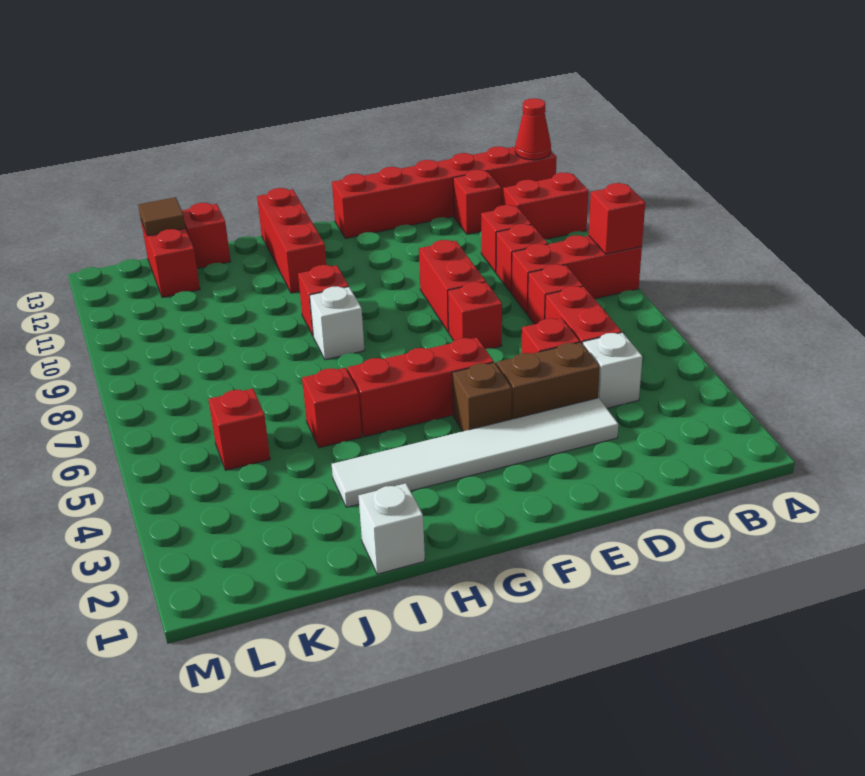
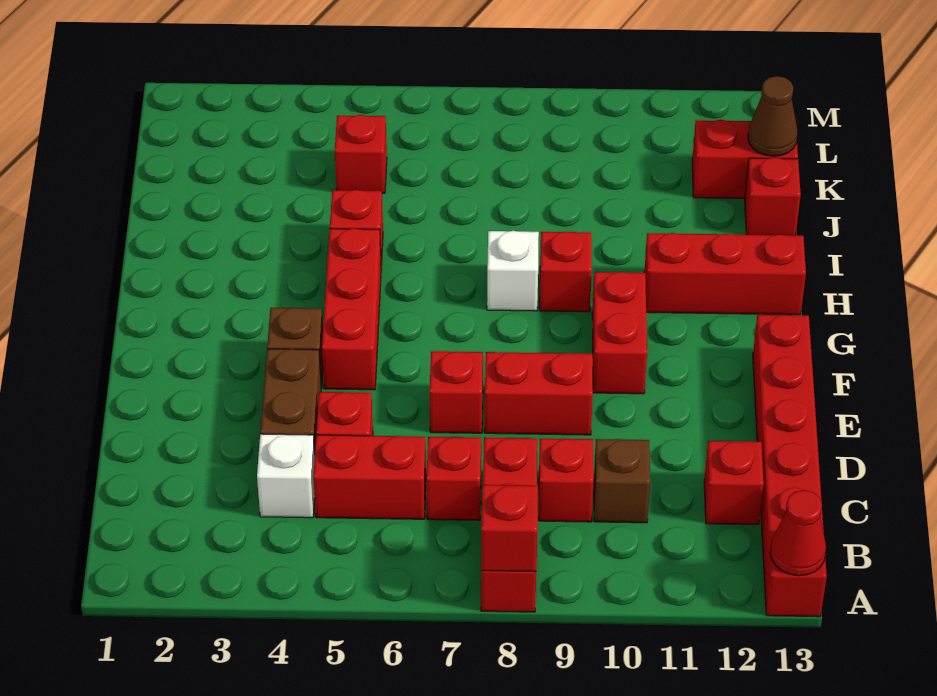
red 1x2 brick [503,173,588,239] -> red 1x2 brick moved to [592,272,647,394]
red 1x1 brick [481,205,532,272] -> brown 1x1 brick [594,439,650,523]
white 1x6 tile [332,398,618,507] -> none
white 1x1 brick [359,483,425,574] -> none
brown 1x1 tile [138,197,185,236] -> brown 1x1 cone [748,76,798,156]

